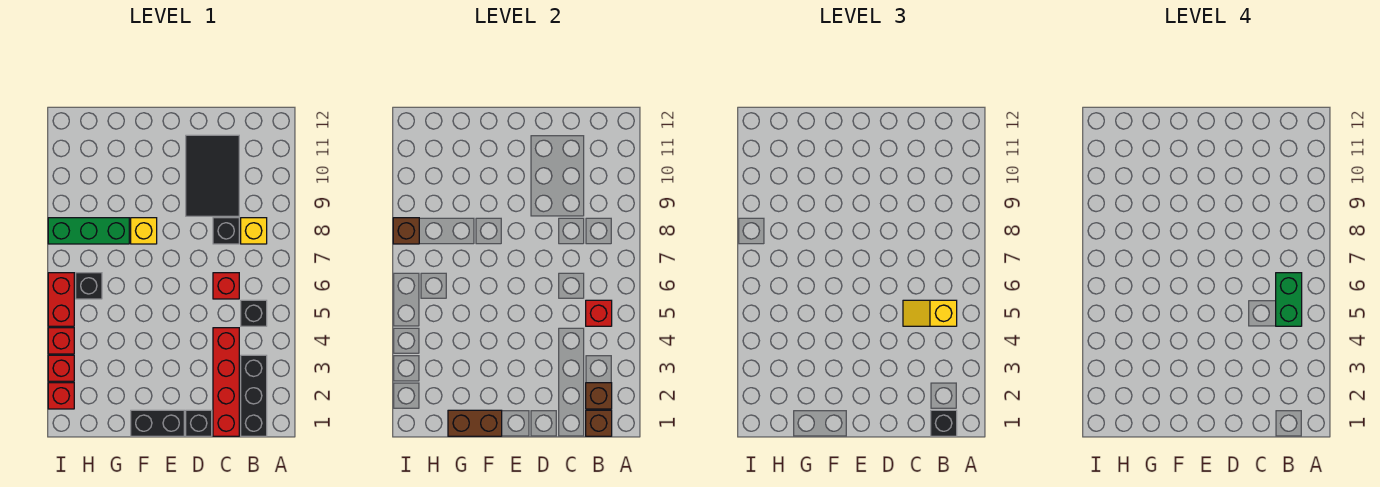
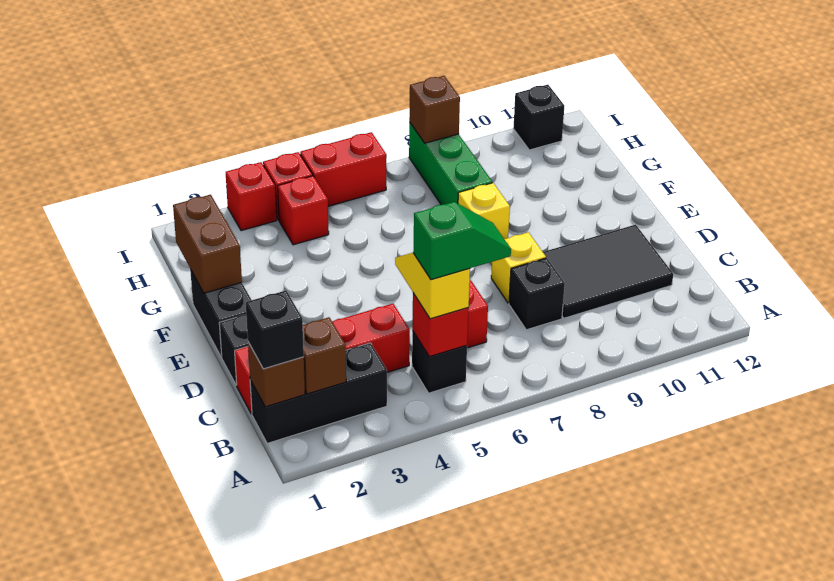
green 1x2 brick [1276,273,1302,326] -> green 1x2 slope [413,202,511,280]
yellow 1x1 brick [241,218,267,244] -> yellow 1x1 brick moved to [491,232,546,303]
black 1x1 brick [76,273,102,299] -> black 1x1 brick moved to [513,85,564,150]
red 1x1 brick [48,383,74,409] -> red 1x1 brick moved to [278,176,329,245]

